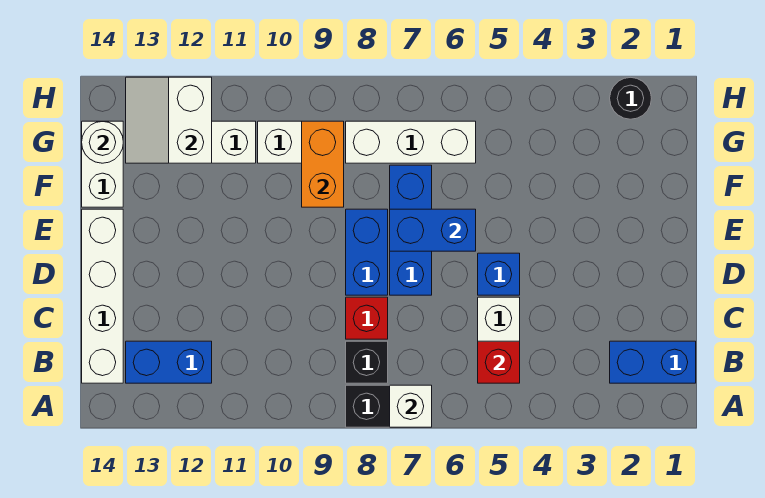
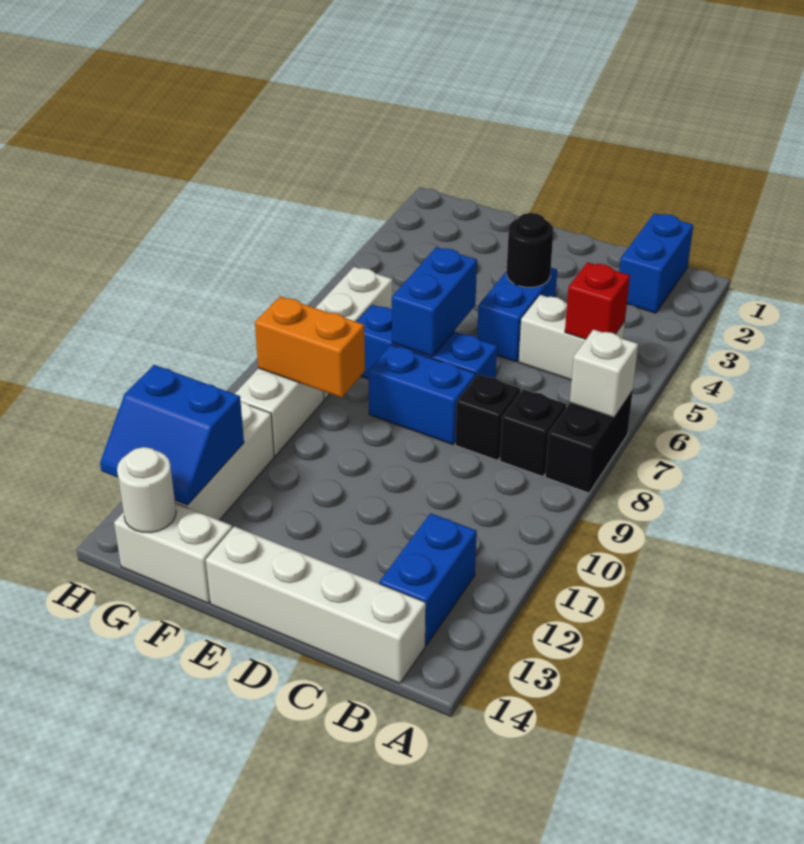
red 1x1 brick [346,297,388,339] -> black 1x1 brick [455,374,521,460]
blue 1x1 brick [478,253,520,295] -> blue 1x2 brick [477,268,557,362]
white 2x2 slope [126,77,212,163] -> blue 2x2 slope [100,365,244,505]
black 1x1 round brick [610,77,651,119] -> black 1x1 round brick moved to [507,213,553,287]

